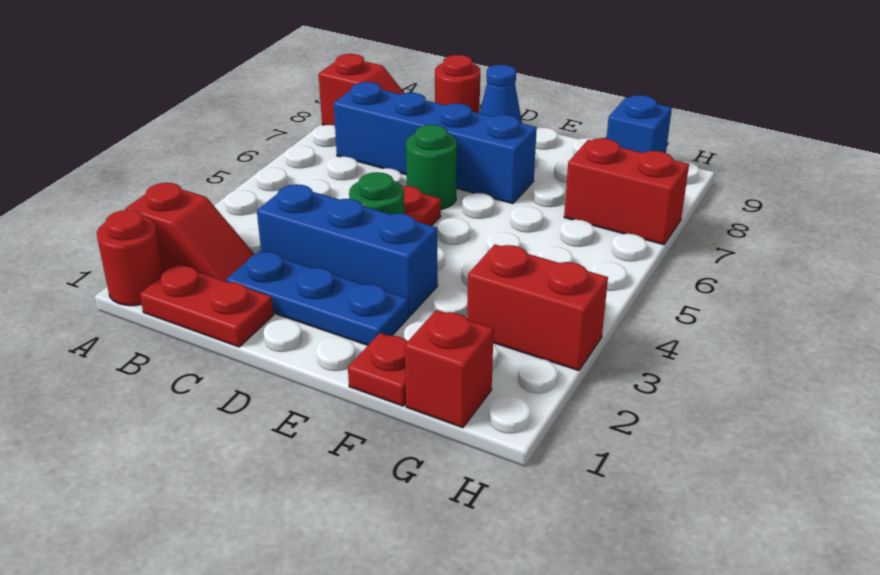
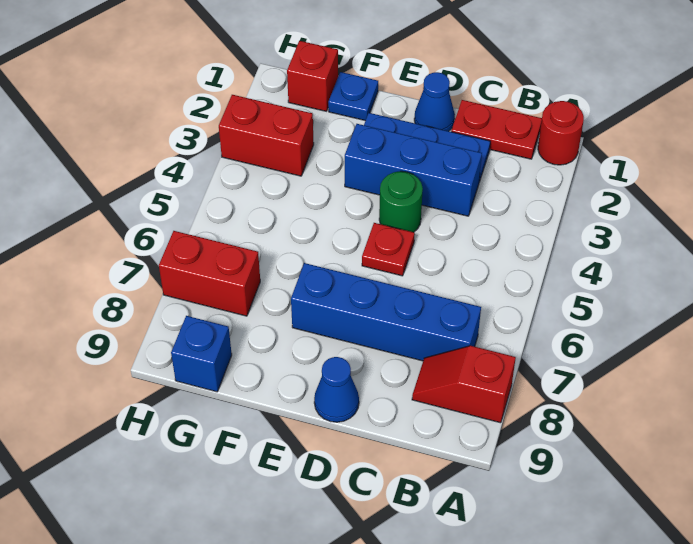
red 1x2 slope [125,183,255,281] -> none
red 1x1 round brick [435,55,480,113] -> none
none -> blue 1x1 cone [414,72,455,131]
green 1x1 round brick [406,125,457,209] -> none
red 1x1 plate [348,333,408,406] -> blue 1x1 plate [328,72,378,121]

